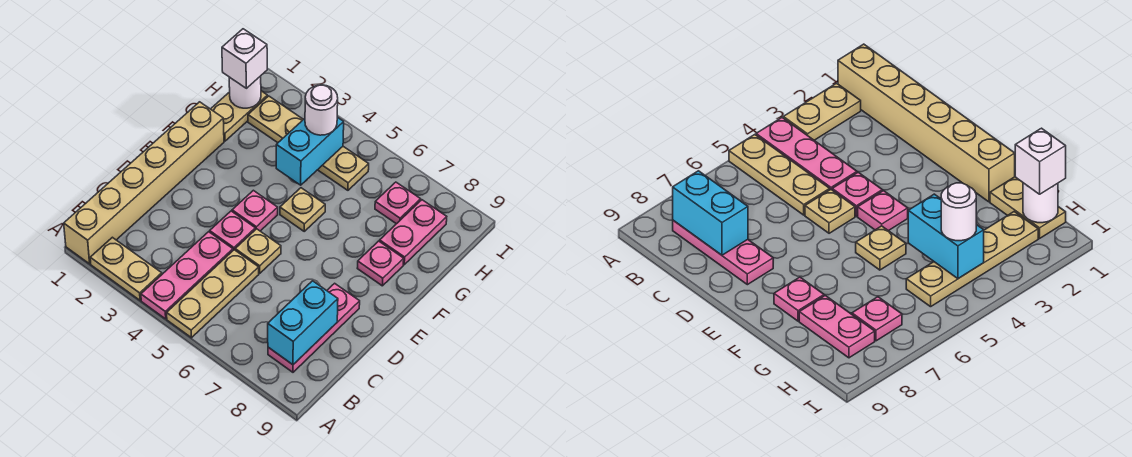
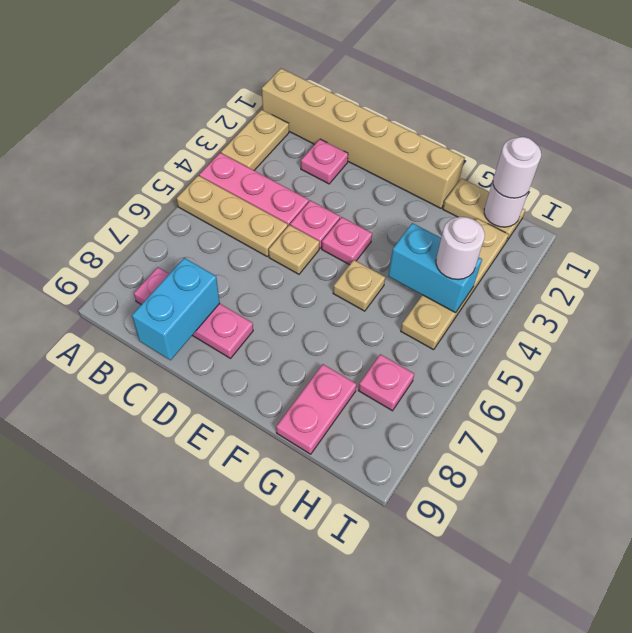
cyan 1x2 brick [268,281,338,365] -> cyan 1x2 brick turned to [132,258,220,360]
pink 1x1 plate [357,241,404,286] -> pink 1x1 plate moved to [301,139,348,184]
pink 1x2 plate [380,200,447,265] -> pink 1x2 plate turned to [276,364,357,454]
white 1x1 brick [222,29,267,88] -> white 1x1 round brick [493,137,541,198]

